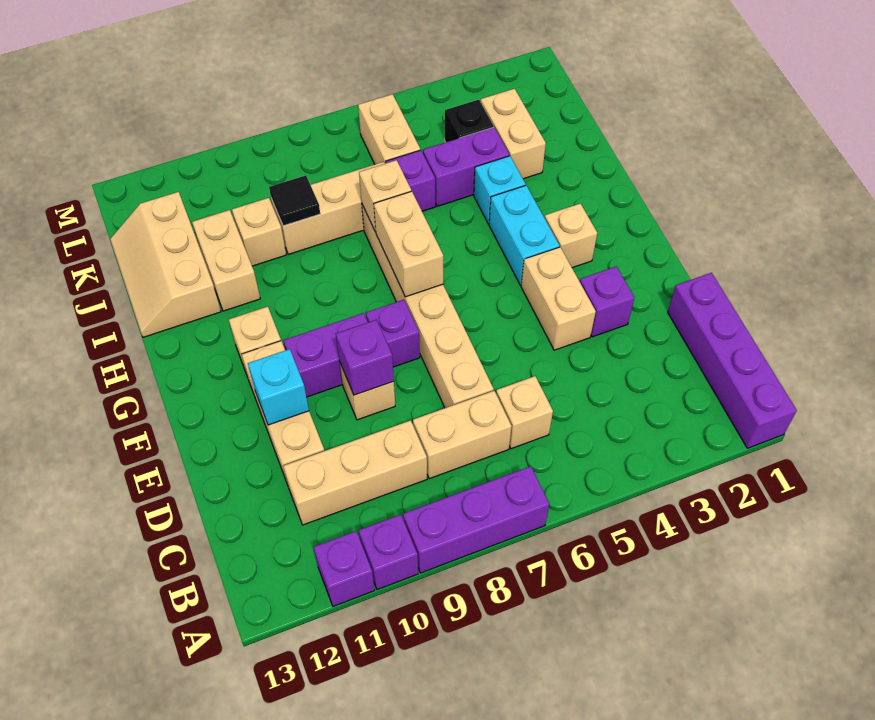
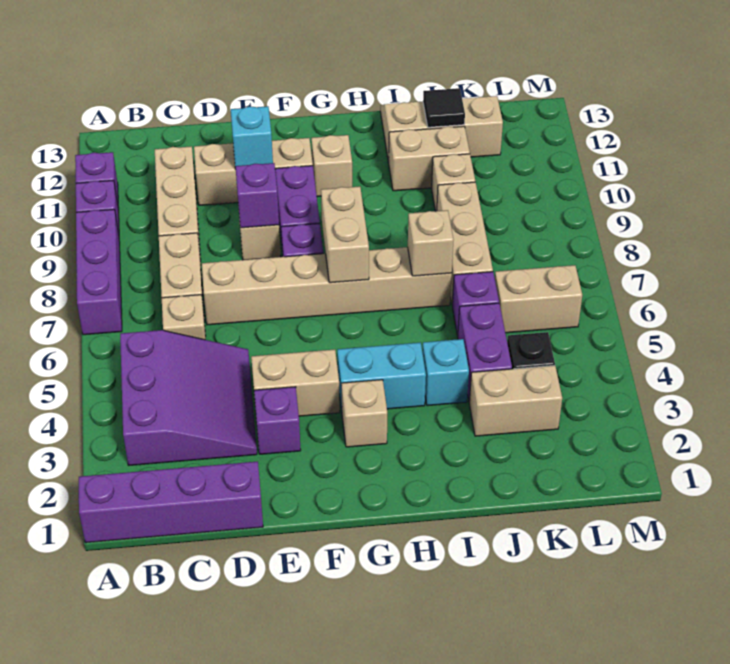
none -> purple 3x3 slope [120,330,257,466]
tan 1x2 brick [374,191,443,297] -> tan 1x2 brick turned to [321,186,369,283]
black 1x1 tile [269,175,320,226] -> black 1x1 tile moved to [423,88,465,127]

